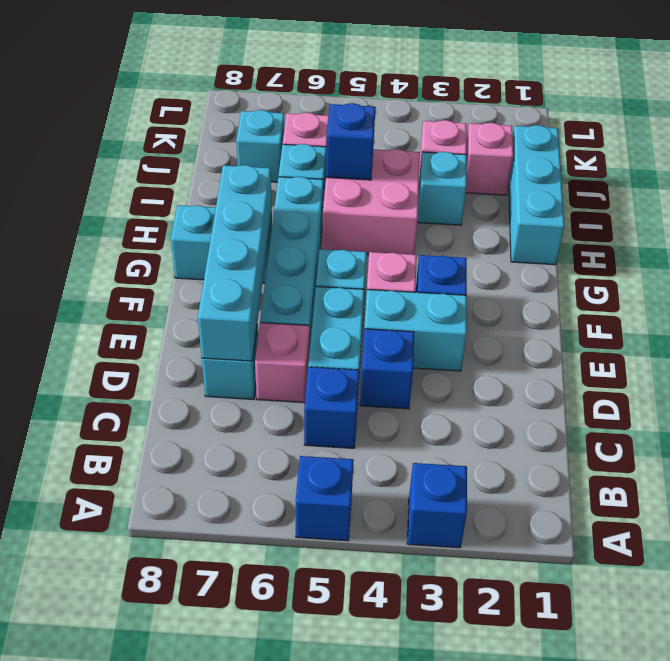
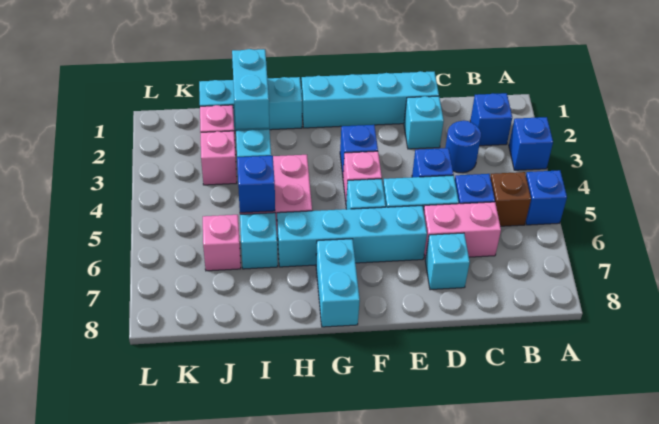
none -> blue 1x1 brick [470,93,512,146]
none -> brown 1x1 brick [490,172,531,226]
none -> blue 1x1 round brick [445,121,481,173]
pink 1x1 brick [255,323,310,403] -> pink 1x2 brick [424,202,501,259]
cyan 1x4 brick [198,165,272,361] -> cyan 1x4 brick moved to [301,71,439,128]
cyan 1x2 brick [364,290,467,371] -> cyan 1x2 brick moved to [232,49,269,129]
cyan 1x1 brick [236,110,284,182] -> cyan 1x1 brick moved to [404,96,444,149]

